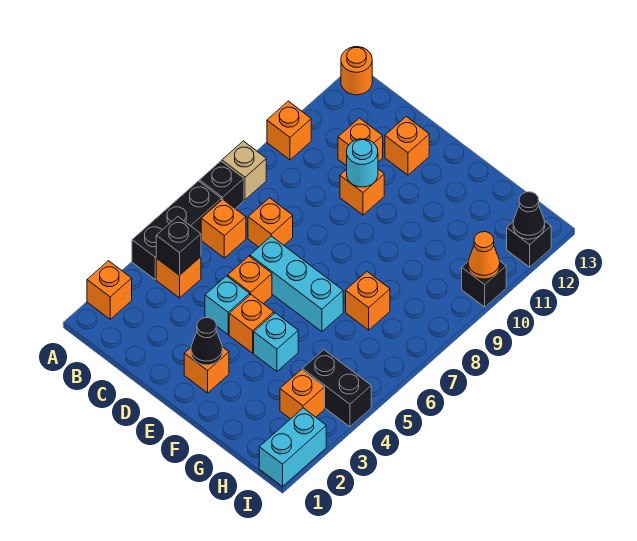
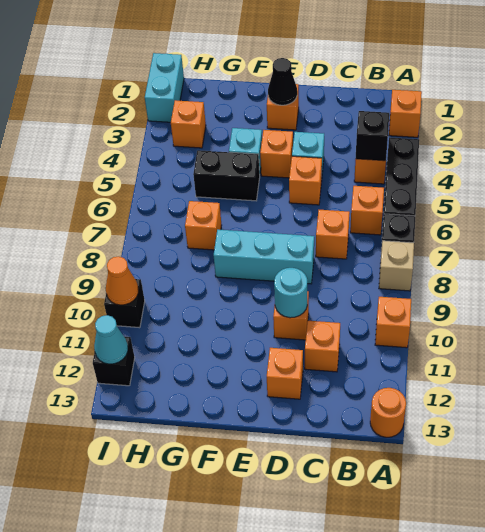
cyan 1x3 brick [250,236,343,332] -> cyan 1x3 brick moved to [214,230,314,284]
black 1x2 brick [302,350,371,427] -> black 1x2 brick moved to [193,150,260,201]
black 1x1 cone [513,192,545,239] -> cyan 1x1 cone [94,315,128,364]

